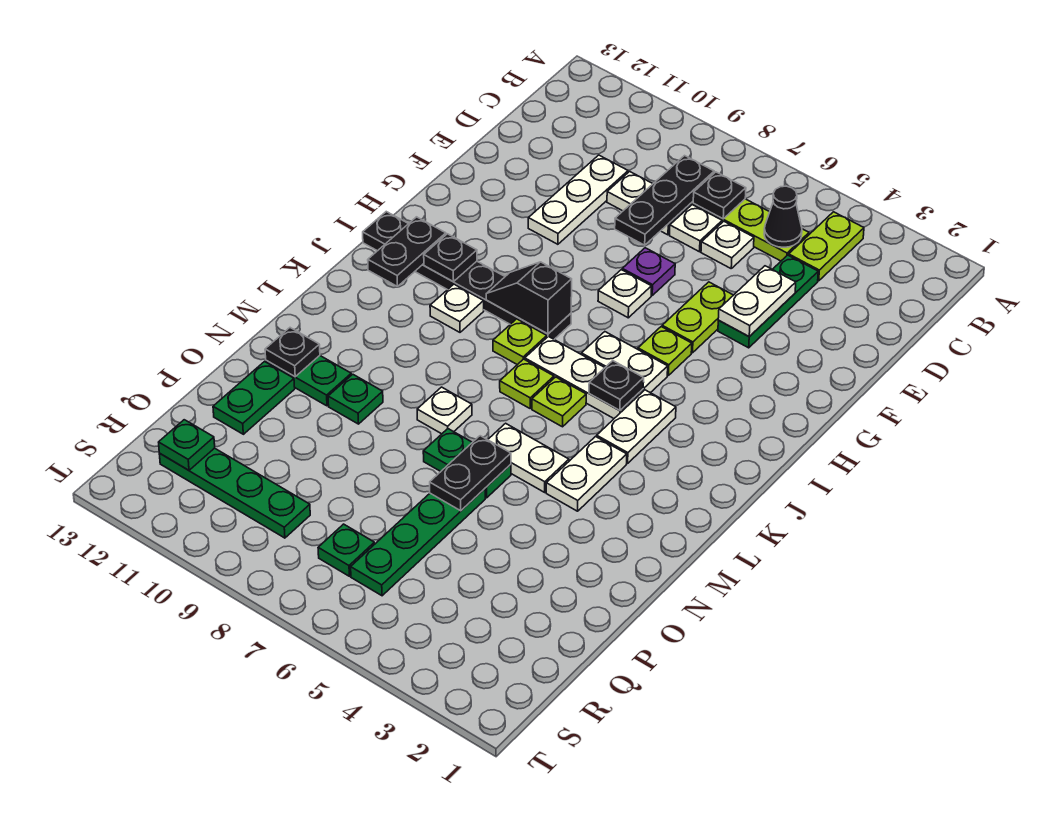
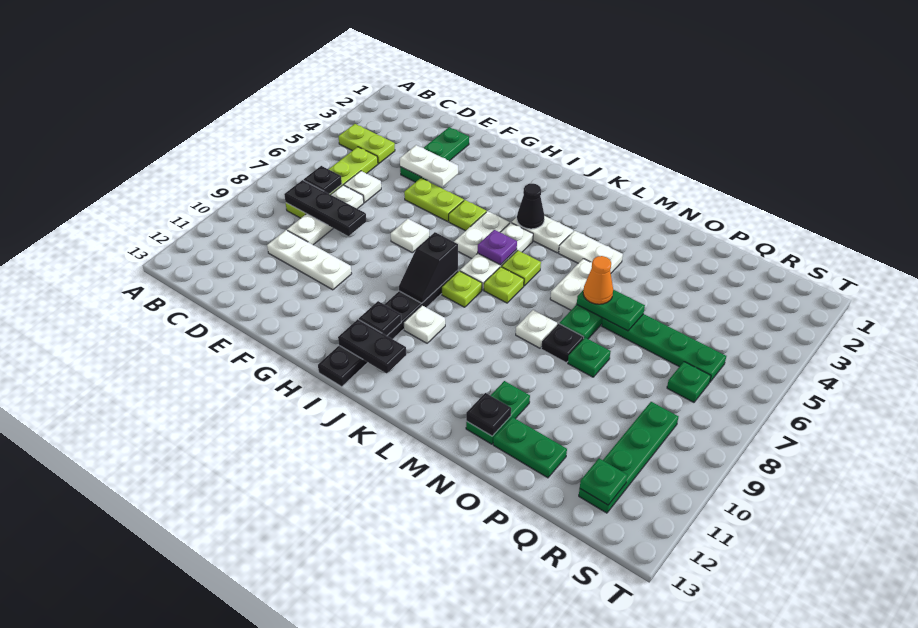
black 1x1 cone [764,186,802,247] -> black 1x1 cone moved to [517,184,544,229]
green 1x3 plate [718,255,818,348] -> green 1x3 plate turned to [400,127,469,182]
purple 1x1 plate [622,248,675,295] -> purple 1x1 plate moved to [478,230,517,265]
black 1x1 plate [589,361,644,411] -> black 1x1 plate moved to [541,324,584,362]
black 1x2 plate [430,436,511,511] -> green 1x2 plate [577,290,645,331]
none -> orange 1x1 cone [583,256,613,304]
green 1x1 plate [328,374,383,424] -> green 1x1 plate moved to [568,338,611,377]

